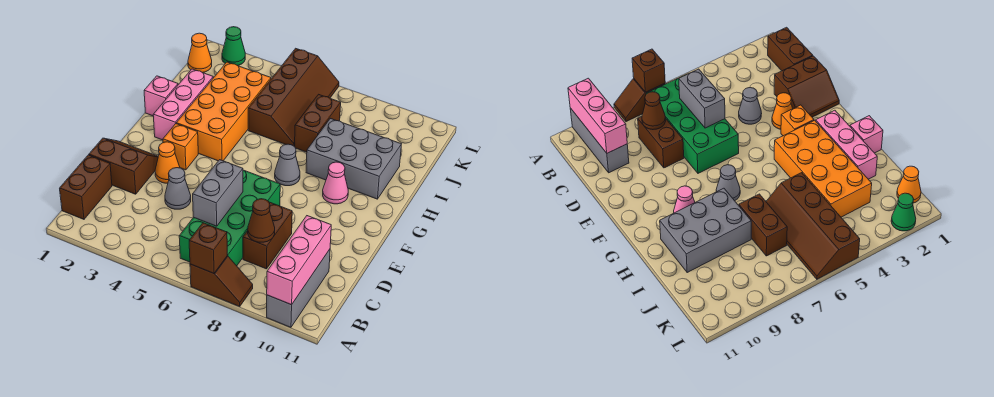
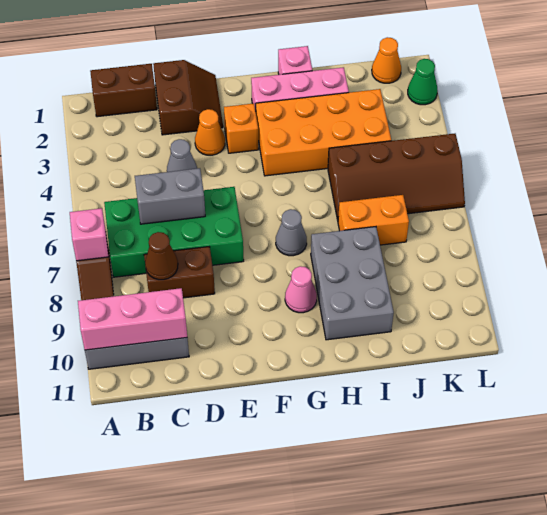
brown 1x1 brick [189,223,227,273] -> pink 1x1 brick [70,208,108,261]
brown 1x2 brick [294,94,341,152] -> orange 1x2 brick [338,195,409,245]

